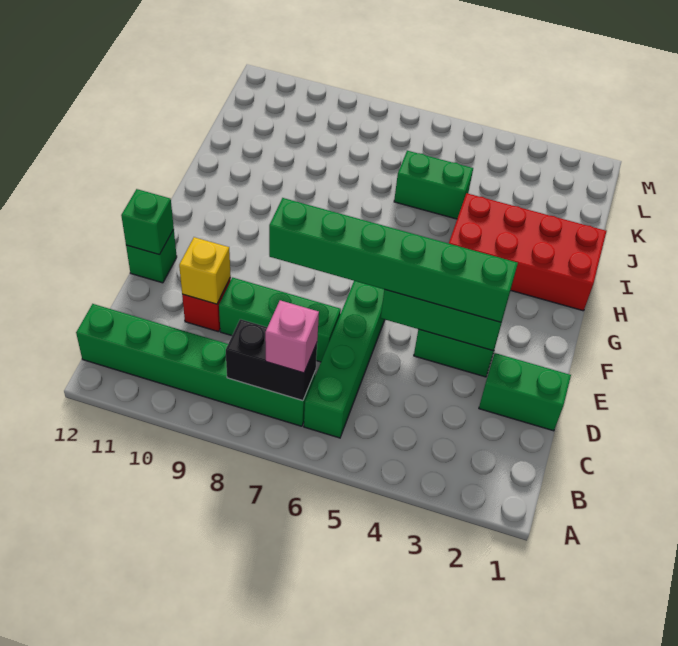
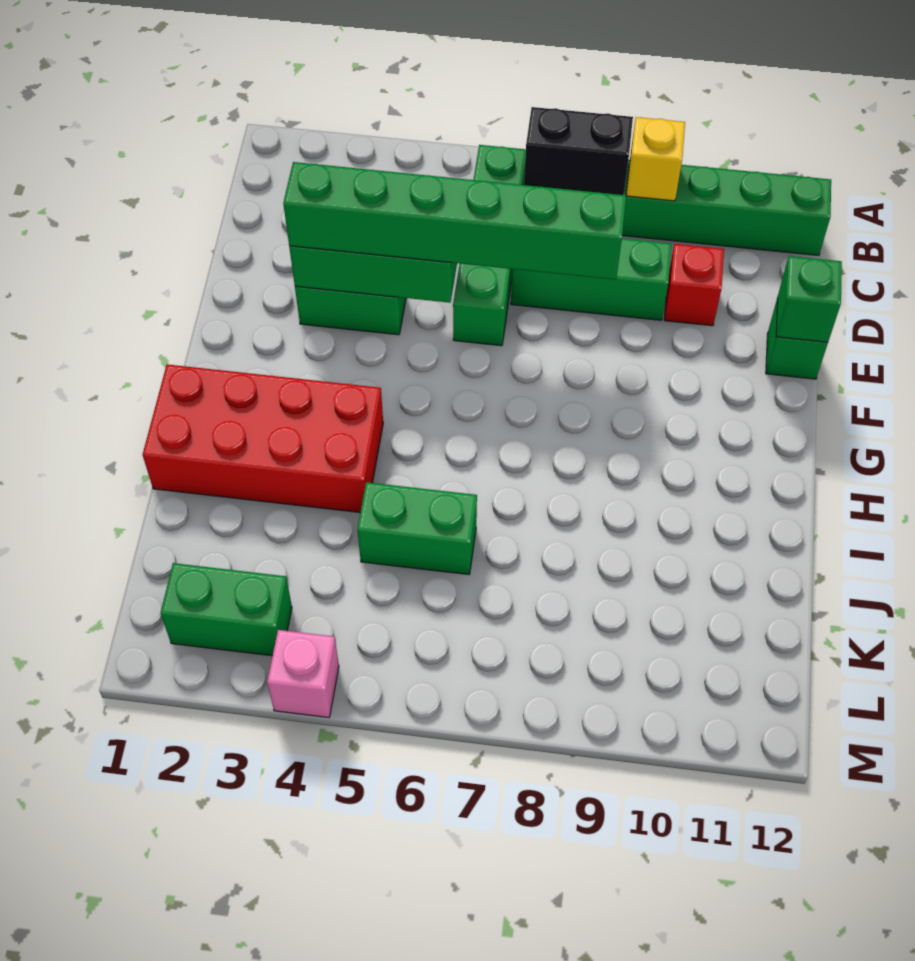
pink 1x1 brick [265,300,319,373] -> pink 1x1 brick moved to [267,630,339,717]
green 1x2 brick [479,353,571,431] -> green 1x2 brick moved to [161,563,292,656]
yellow 1x1 brick [179,237,231,304] -> yellow 1x1 brick moved to [626,117,685,201]

